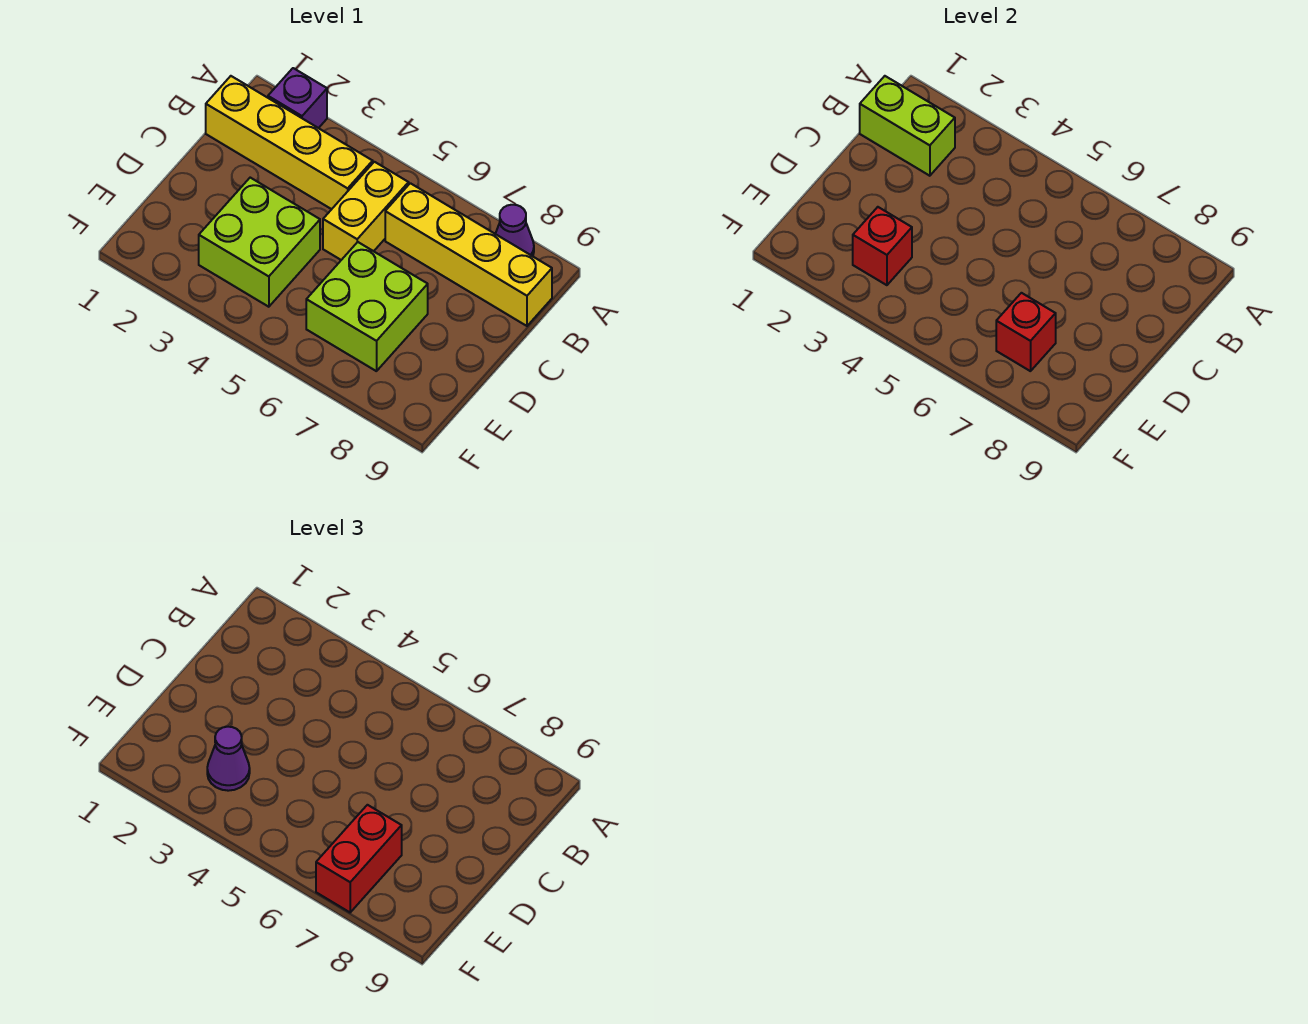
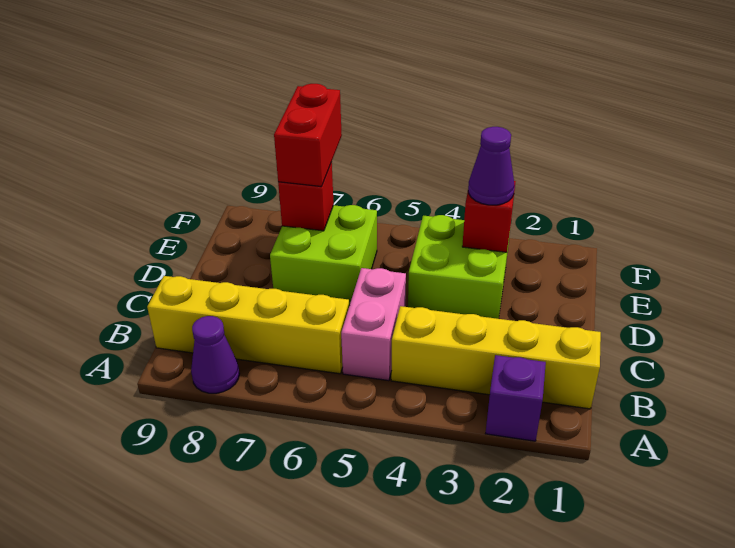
lime 1x2 brick [860,76,955,176] -> none
yellow 1x2 brick [323,162,409,260] -> pink 1x2 brick [341,268,406,381]

